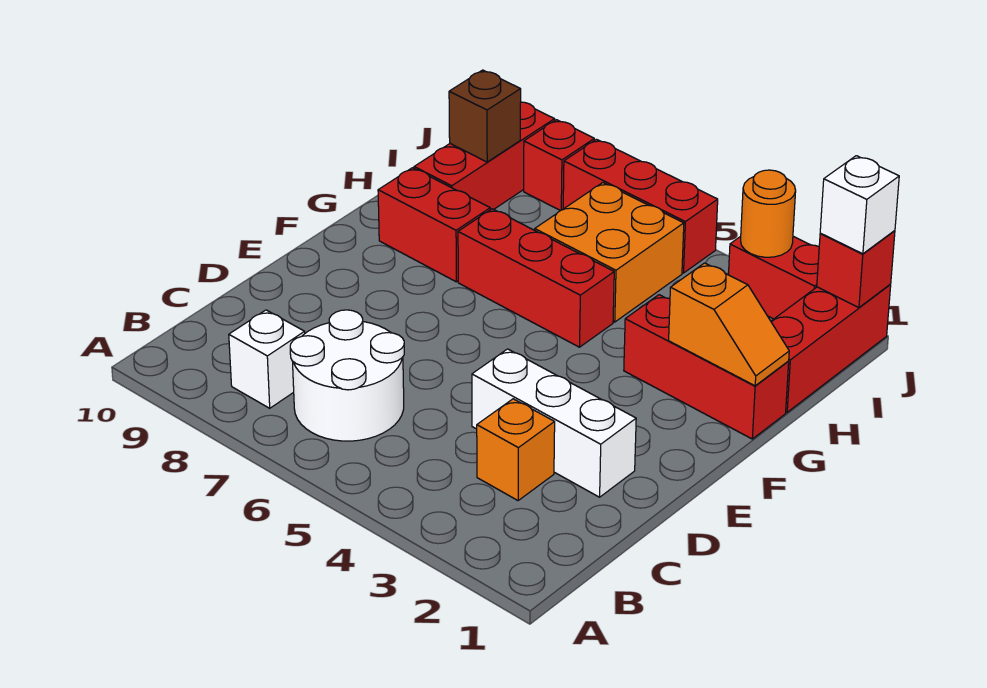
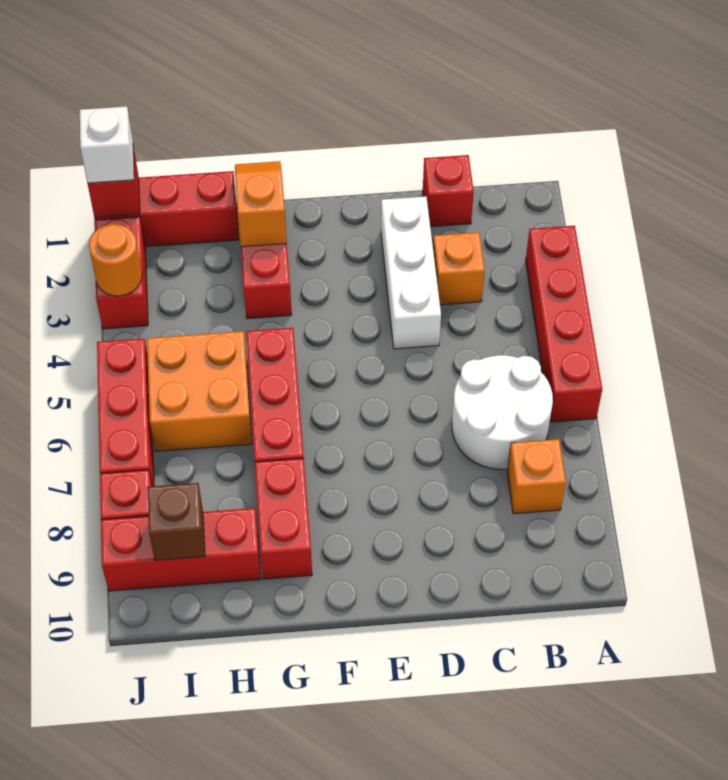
none -> red 1x4 brick [526,226,602,422]
white 1x1 brick [229,310,305,408] -> orange 1x1 brick [507,439,566,514]
none -> red 1x1 brick [423,155,474,227]

